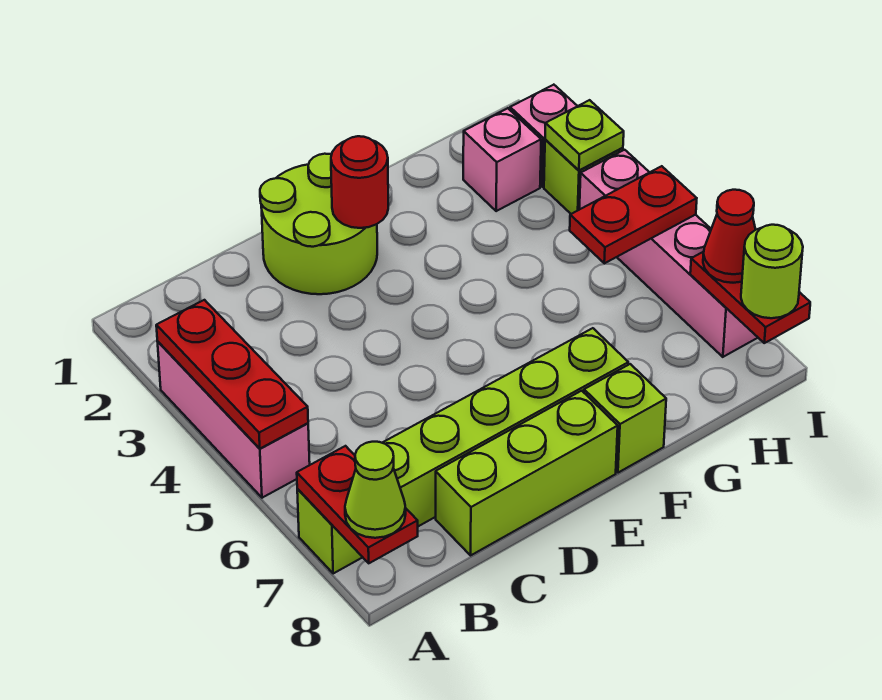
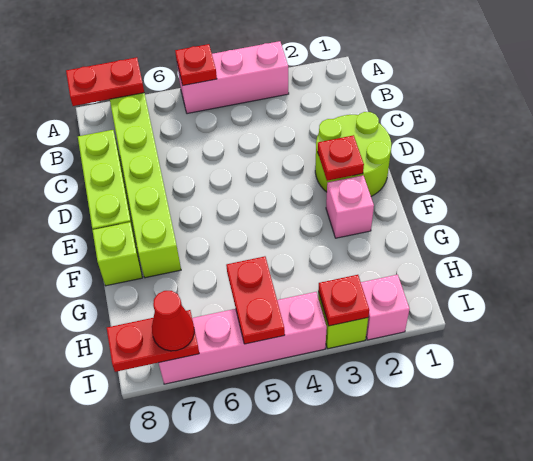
red 1x3 plate [156,300,308,449] -> red 1x1 plate [175,44,217,85]
lime 1x1 cone [345,442,406,538] -> none
red 1x1 round brick [331,136,388,228] -> red 1x1 plate [318,135,364,181]
pink 1x1 brick [463,108,541,211] -> pink 1x1 brick moved to [326,175,374,238]
lime 1x1 plate [545,100,624,170] -> red 1x1 plate [318,275,369,326]
lime 1x1 round brick [741,225,803,318] -> none

